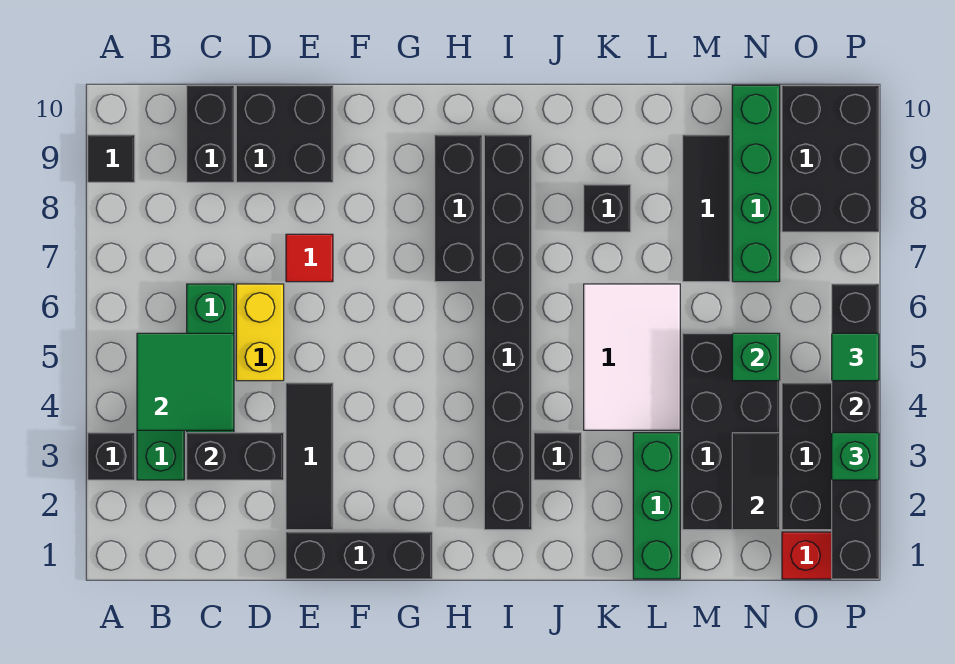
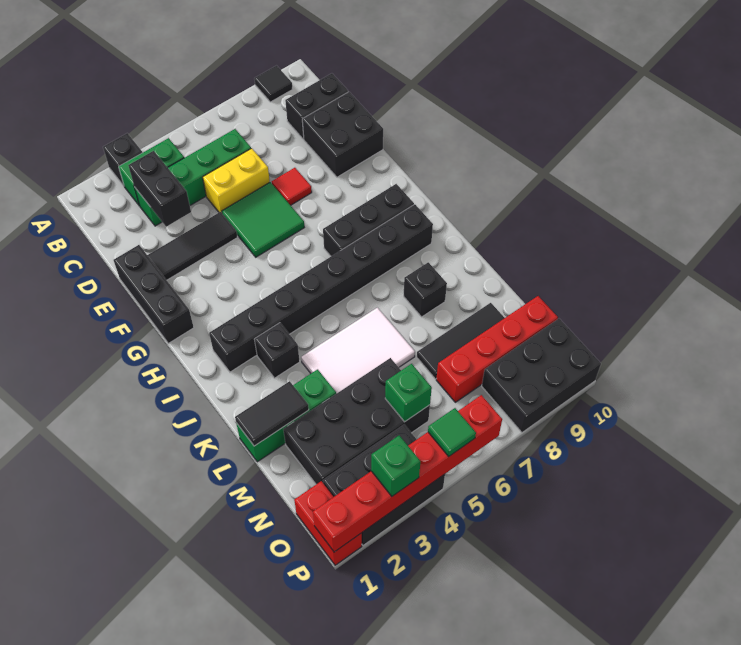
green 2x2 tile [137,333,234,430] -> green 2x2 tile moved to [222,182,304,257]
black 1x2 tile [732,433,780,530] -> black 1x2 tile moved to [235,381,309,446]
green 1x4 brick [732,85,780,282] -> red 1x4 brick [436,296,558,402]
black 1x6 brick [832,284,879,579] -> red 1x6 brick [313,395,502,552]

